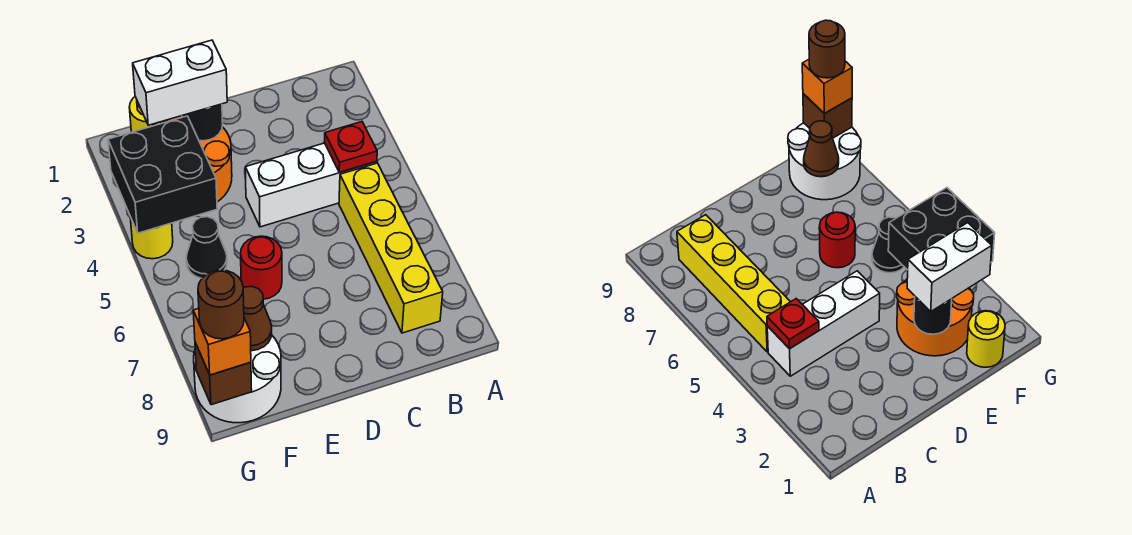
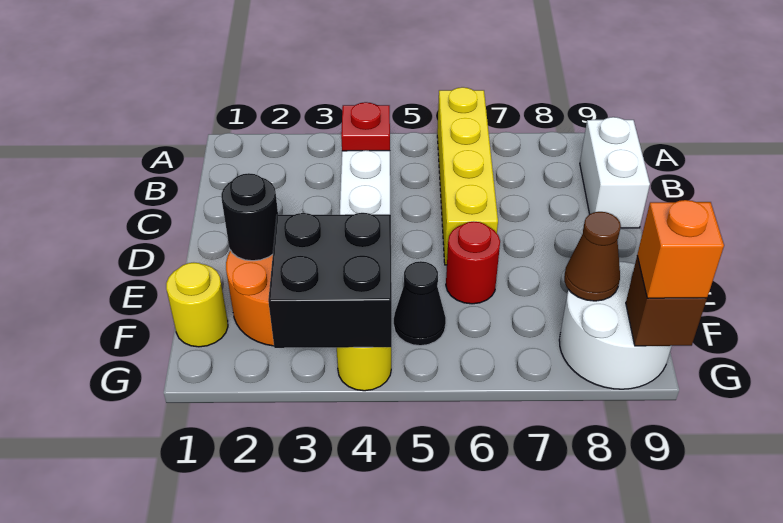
yellow 1x4 brick [339,163,443,333] -> yellow 1x4 brick turned to [437,87,498,265]
white 1x2 brick [133,40,227,125] -> white 1x2 brick moved to [580,117,650,228]
brown 1x1 round brick [198,270,244,339] -> none

